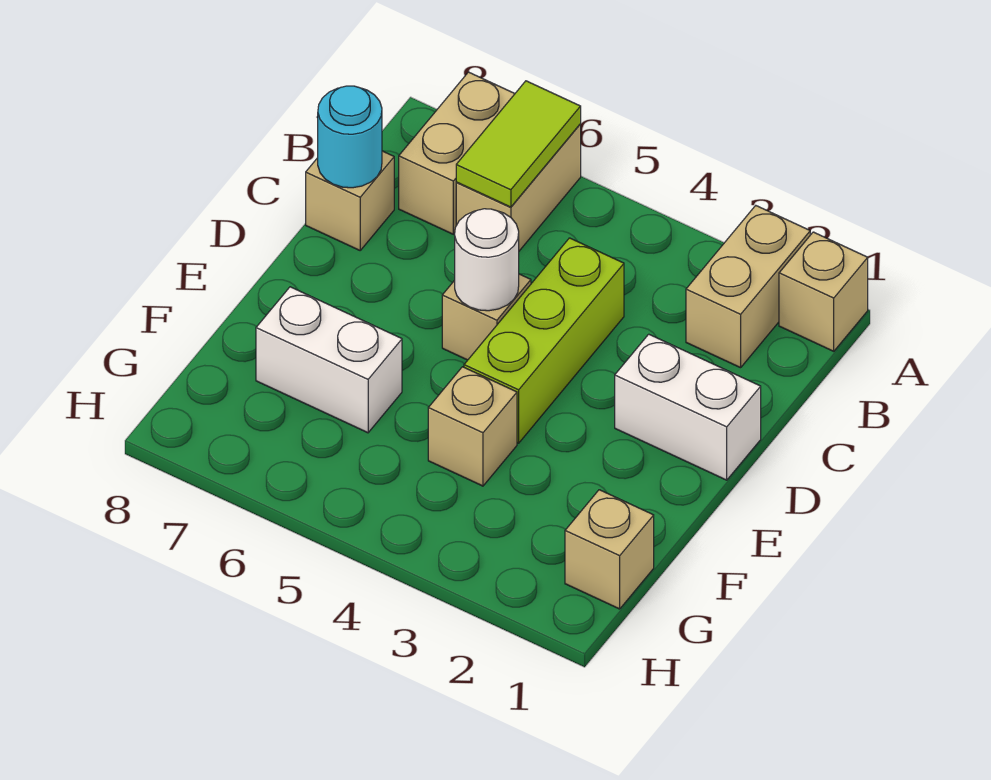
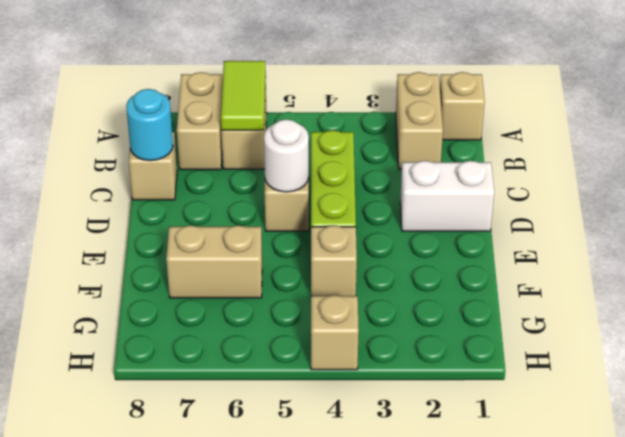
white 1x2 brick [256,287,402,433] -> tan 1x2 brick [166,225,262,298]
tan 1x1 brick [565,490,654,609] -> tan 1x1 brick moved to [311,295,359,370]

